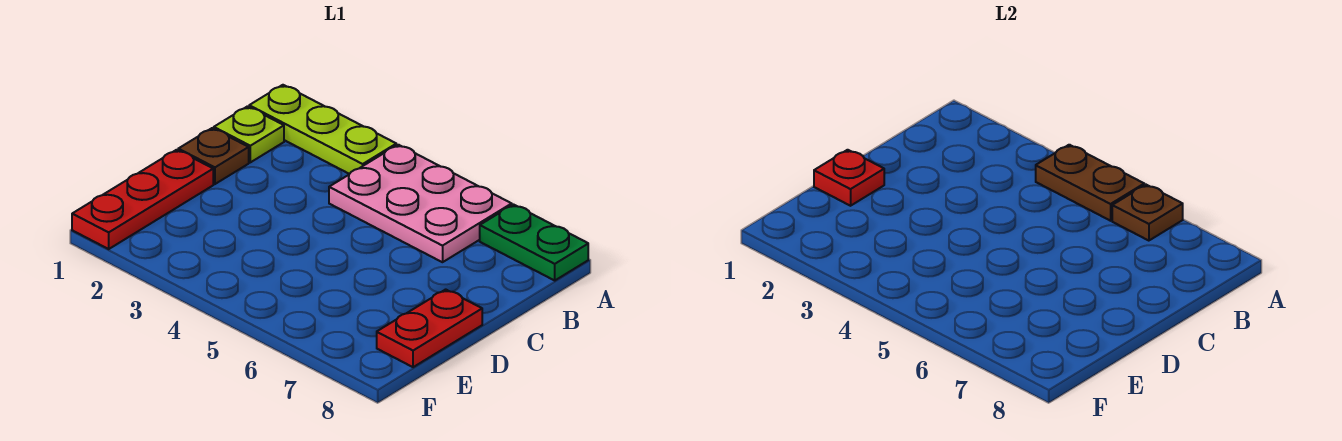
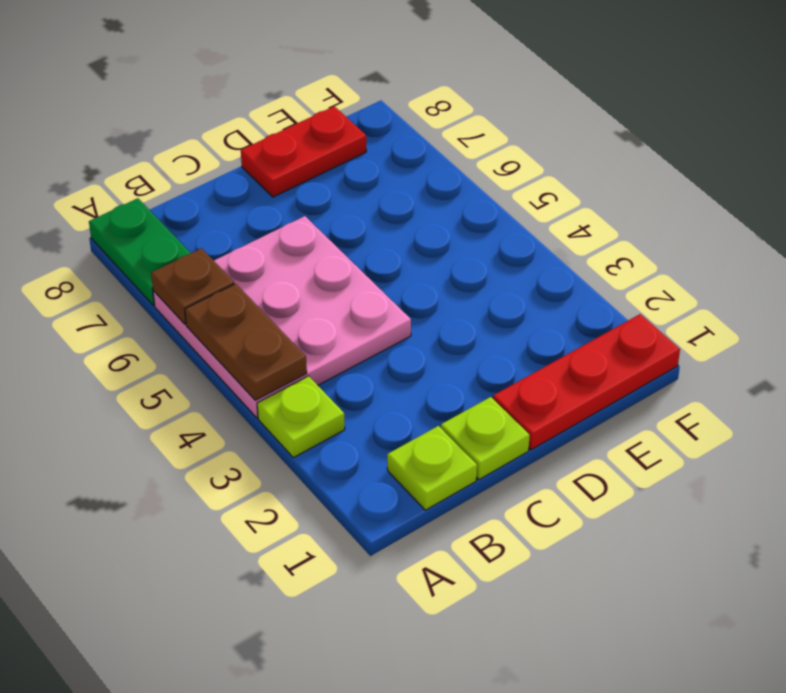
lime 1x3 plate [249,85,396,174] -> lime 1x1 plate [257,376,345,458]
pink 2x3 plate [329,145,512,262] -> pink 3x3 plate [153,216,411,418]
brown 1x1 plate [178,128,249,184] -> lime 1x1 plate [441,397,530,480]
red 1x1 plate [814,150,884,206] -> none

